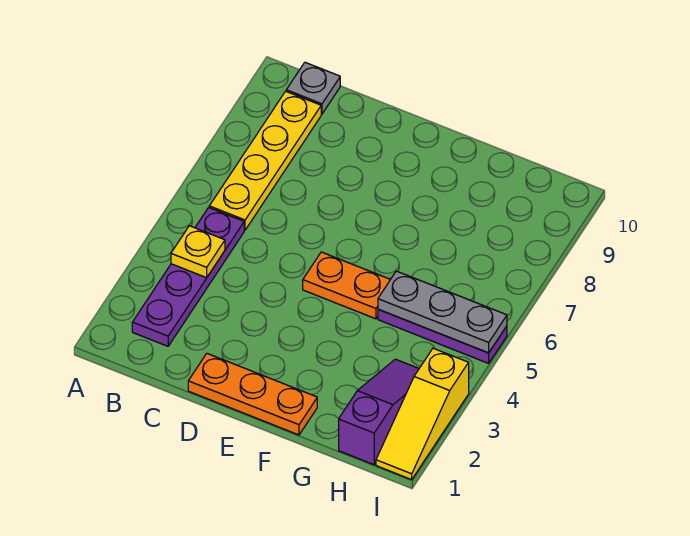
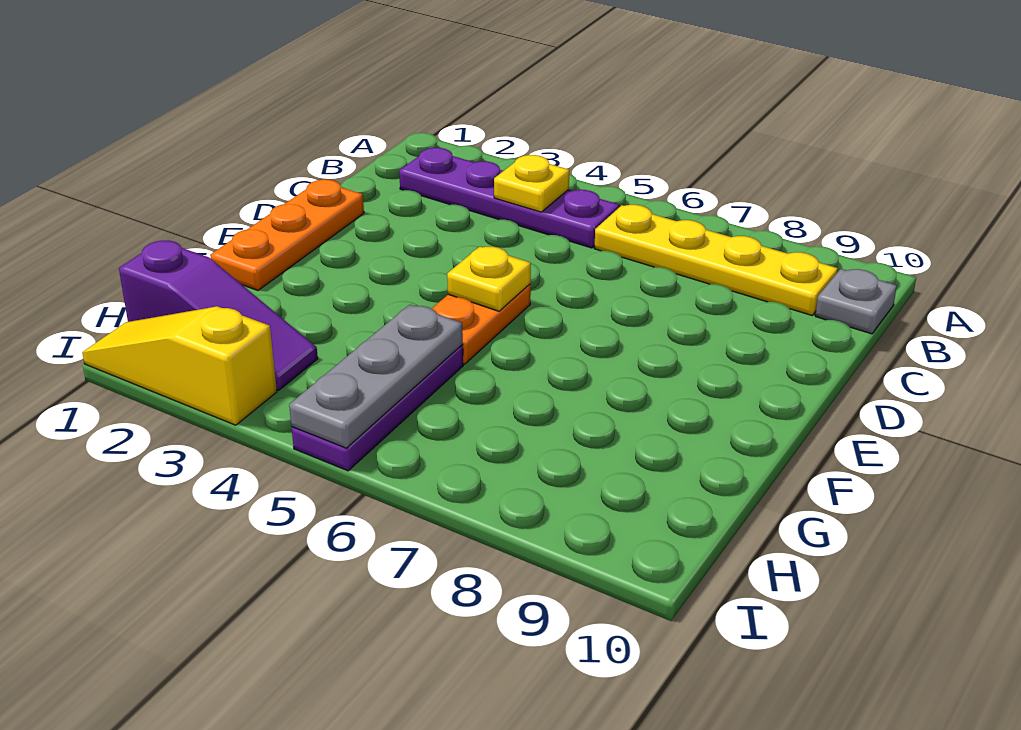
none -> yellow 1x1 plate [447,247,531,311]

